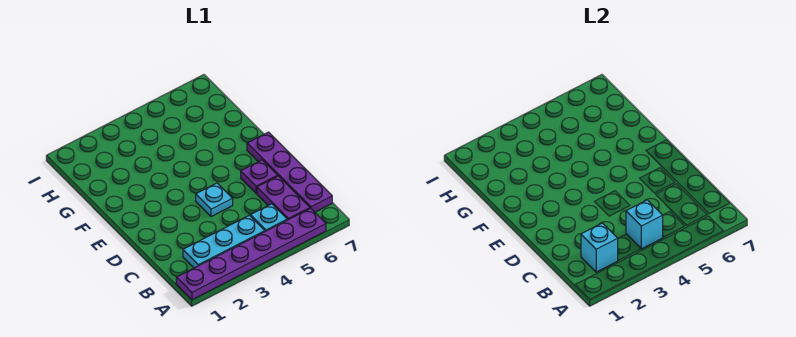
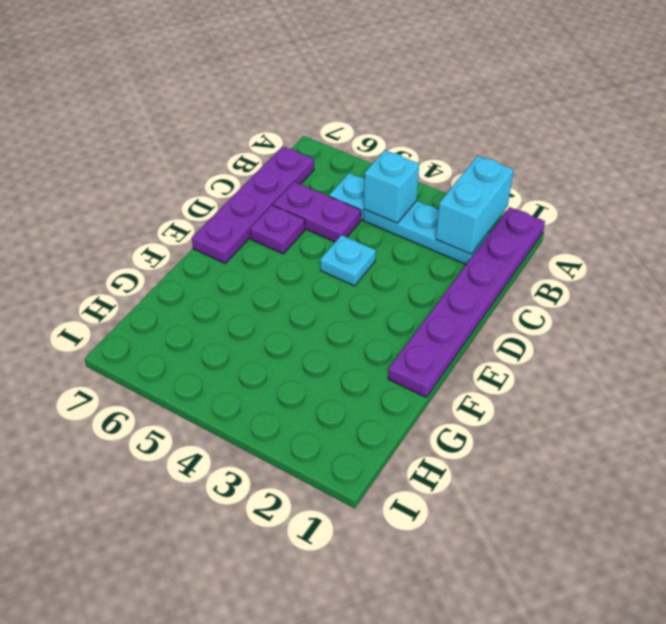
purple 1x6 plate [176,208,326,300] -> purple 1x6 plate turned to [388,207,545,397]
cyan 1x1 brick [581,223,618,272] -> cyan 1x2 brick [436,156,513,254]
purple 1x2 plate [257,176,310,220] -> purple 1x2 plate turned to [273,182,361,242]

